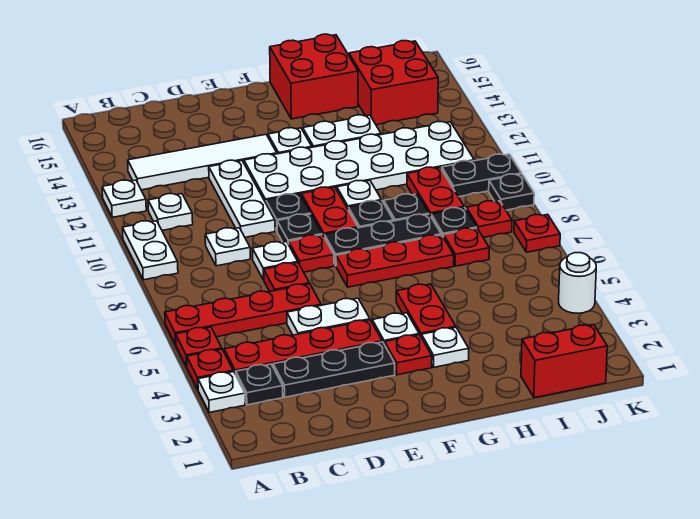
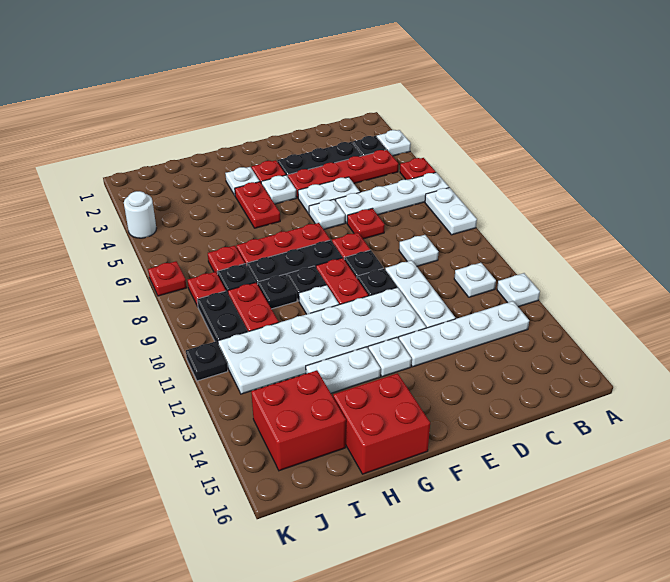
red 1x1 plate [187,349,233,389] -> none
red 1x4 plate [165,284,321,345] -> white 1x4 plate [336,172,449,223]
white 1x2 plate [122,221,178,280] -> white 1x2 plate moved to [425,188,477,235]
white 1x4 tile [128,134,277,190] -> white 1x4 plate [399,301,529,367]
white 1x1 plate [252,242,298,280] -> white 1x1 plate moved to [309,199,345,229]
red 1x2 brick [521,325,607,398] -> none
black 1x2 plate [442,154,521,197] -> black 1x2 plate turned to [197,291,248,343]
black 1x1 plate [489,174,534,210] -> black 1x1 plate moved to [186,341,228,381]

